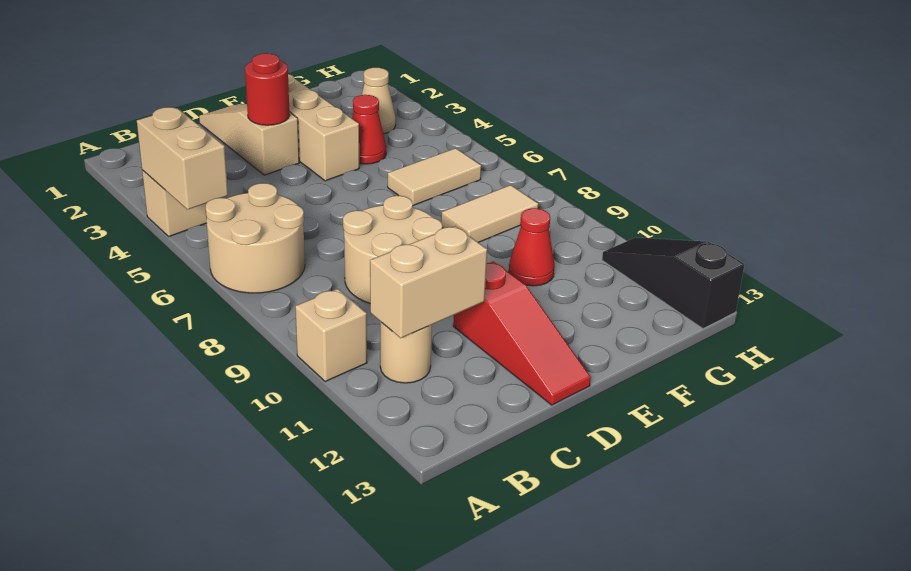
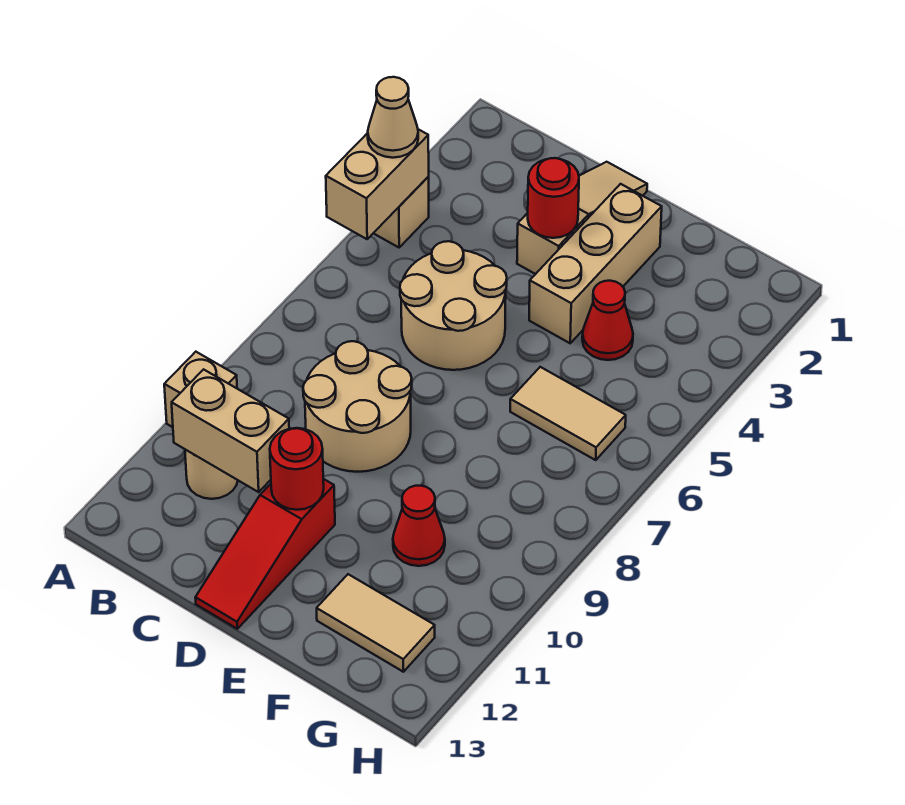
tan 2x2 round brick [206,183,305,293] -> tan 2x2 round brick moved to [400,241,507,370]
none -> red 1x1 round brick [270,428,324,510]
tan 1x2 tile [441,185,538,243] -> tan 1x2 tile moved to [317,574,435,672]
tan 1x1 cone [362,68,396,134] -> tan 1x1 cone moved to [368,77,418,158]
black 1x3 slope [602,237,744,329] -> none

